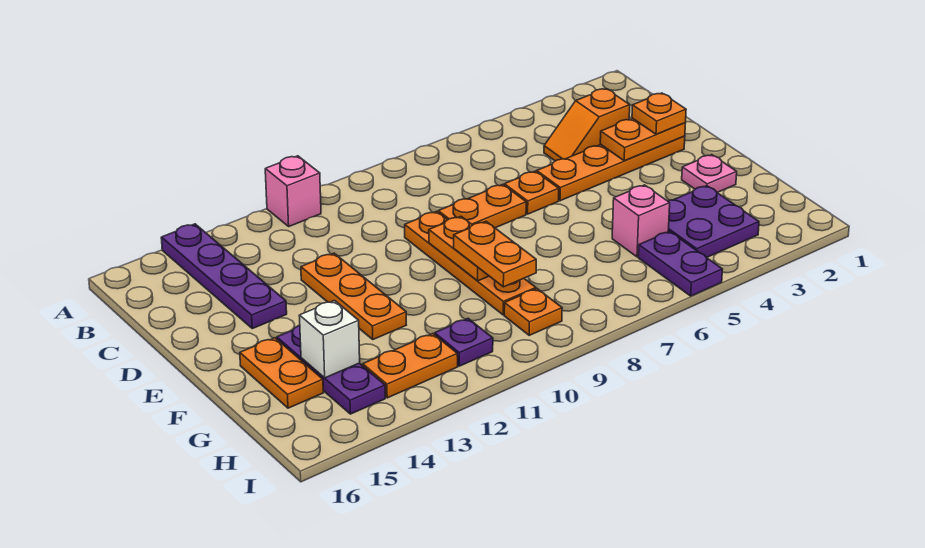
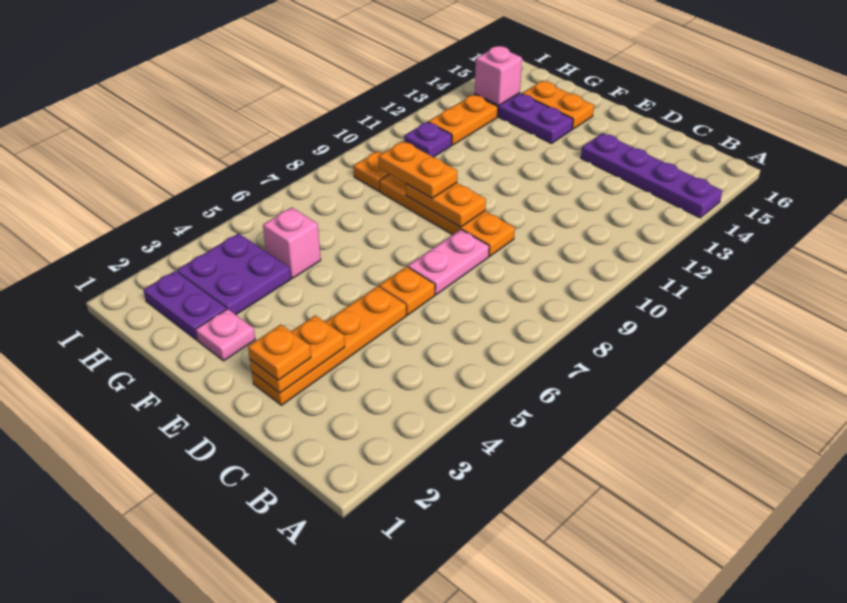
pink 1x1 brick [265,156,321,226] -> pink 1x1 brick moved to [475,46,522,105]
orange 1x2 slope [544,89,630,161] -> none
orange 1x2 plate [438,184,526,228] -> pink 1x2 plate [408,230,489,295]
orange 1x3 plate [301,253,406,339] -> none
white 1x1 brick [299,301,360,378] -> none
purple 1x2 plate [638,231,722,296] -> purple 1x2 plate moved to [144,271,226,340]

